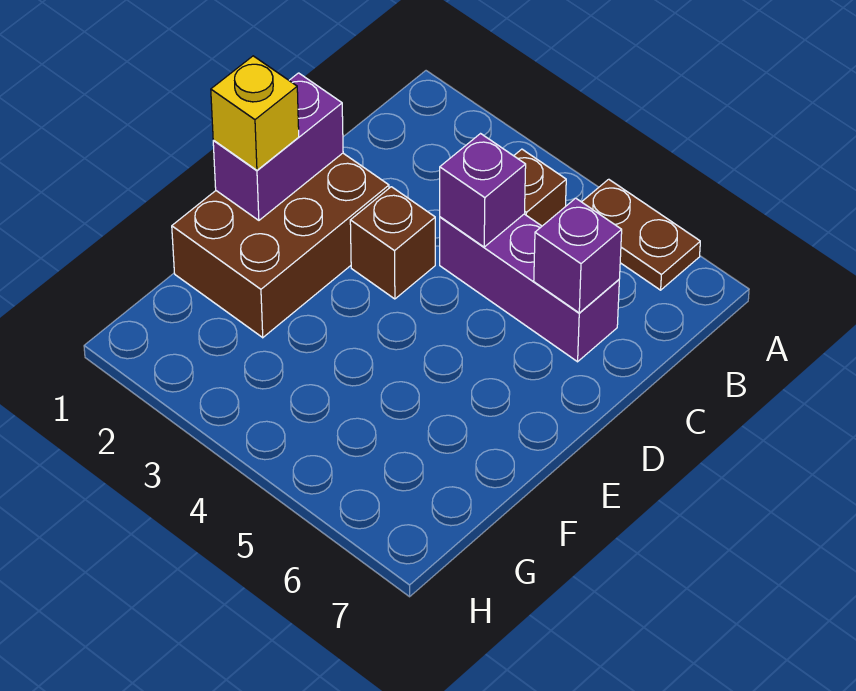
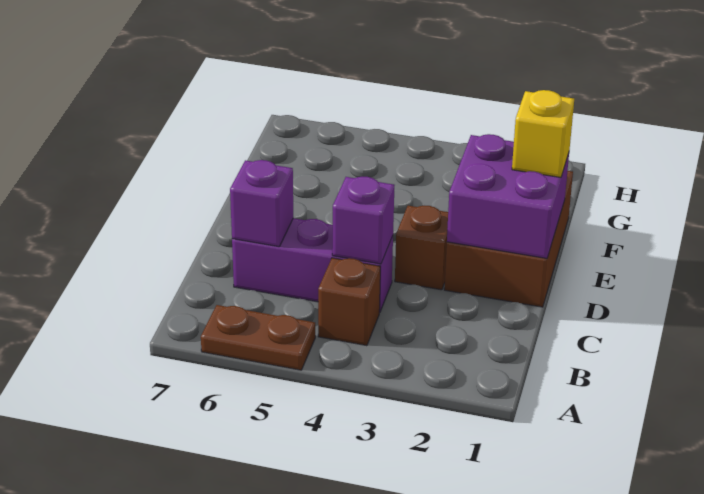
purple 1x2 brick [213,73,343,220] -> purple 2x2 brick [447,134,569,258]

